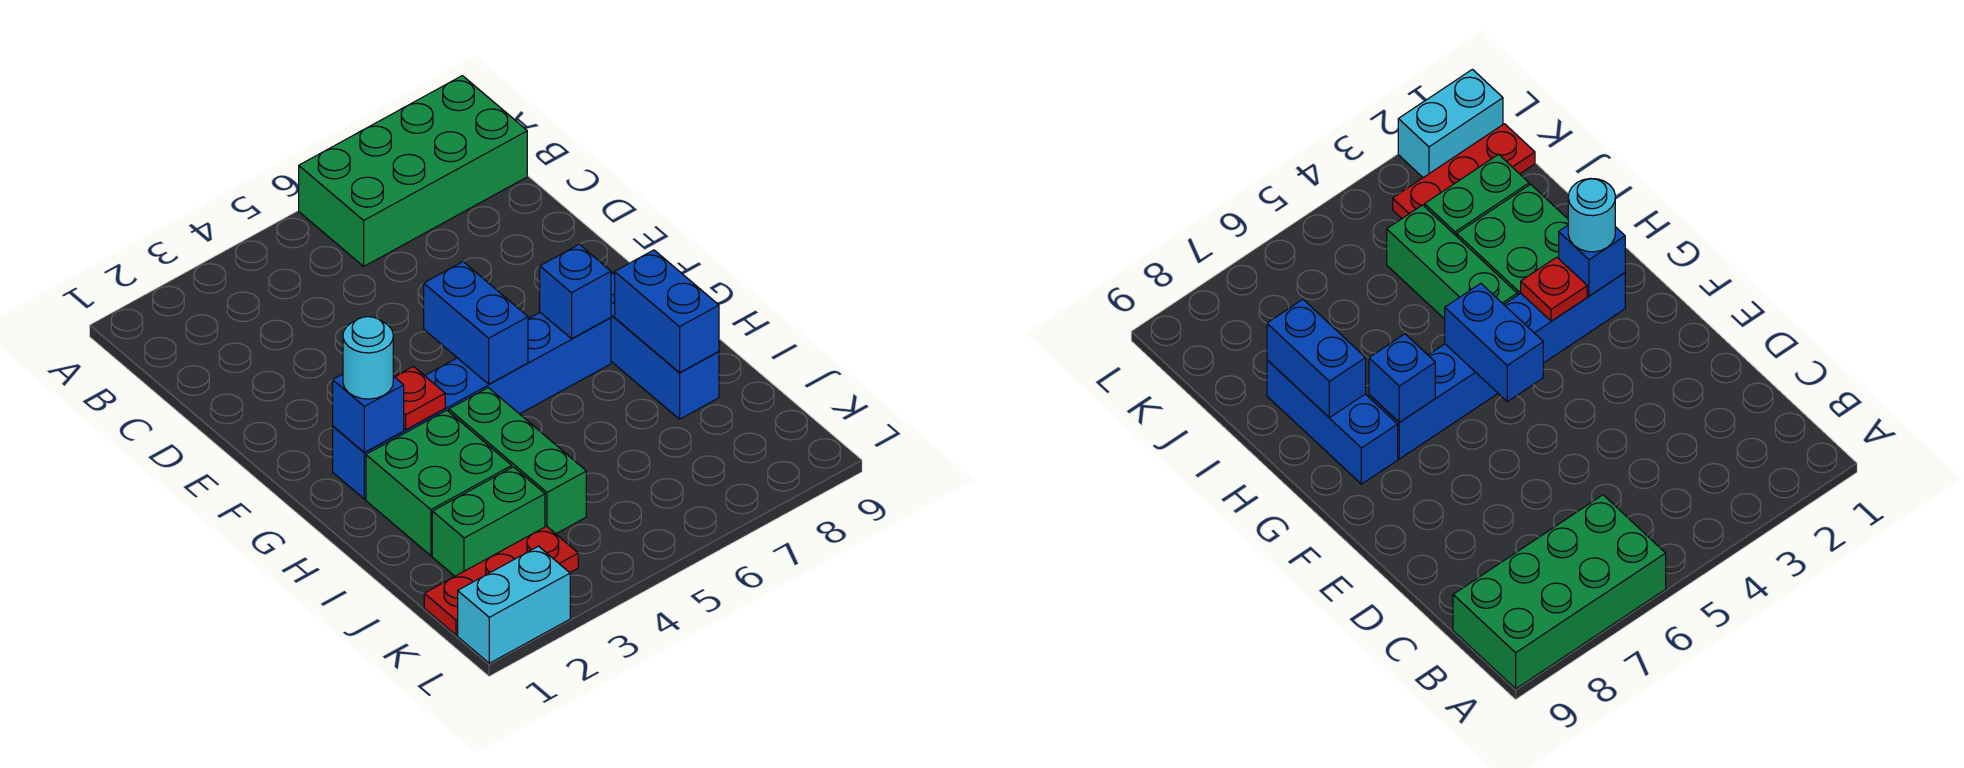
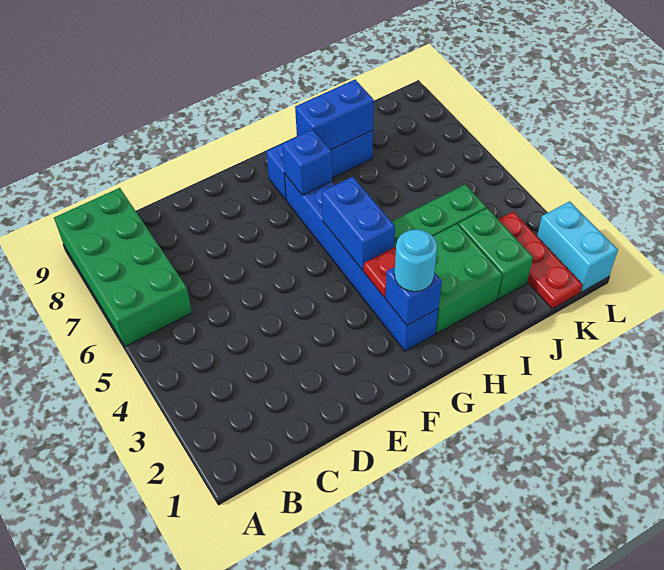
blue 1x2 brick [424,262,528,384] -> blue 1x2 brick turned to [322,177,395,270]

